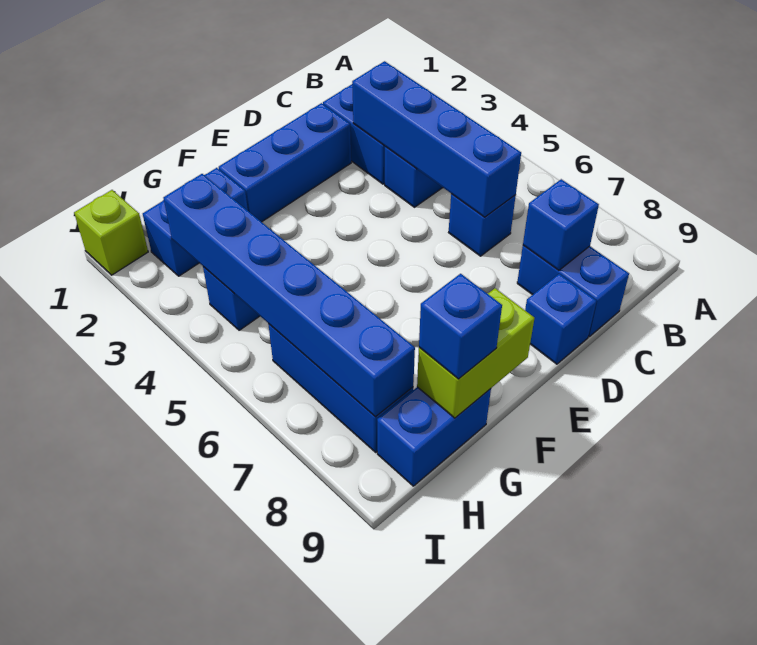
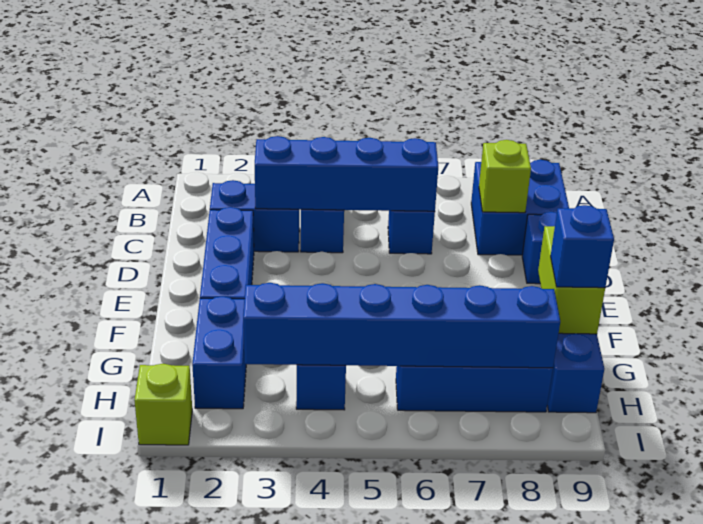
blue 1x2 brick [517,245,629,336] -> blue 2x2 brick [471,160,569,255]
blue 1x1 brick [523,179,599,270] -> lime 1x1 brick [479,140,531,213]

